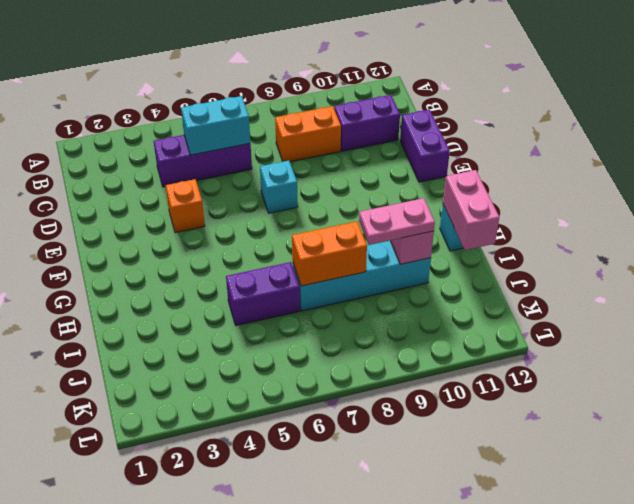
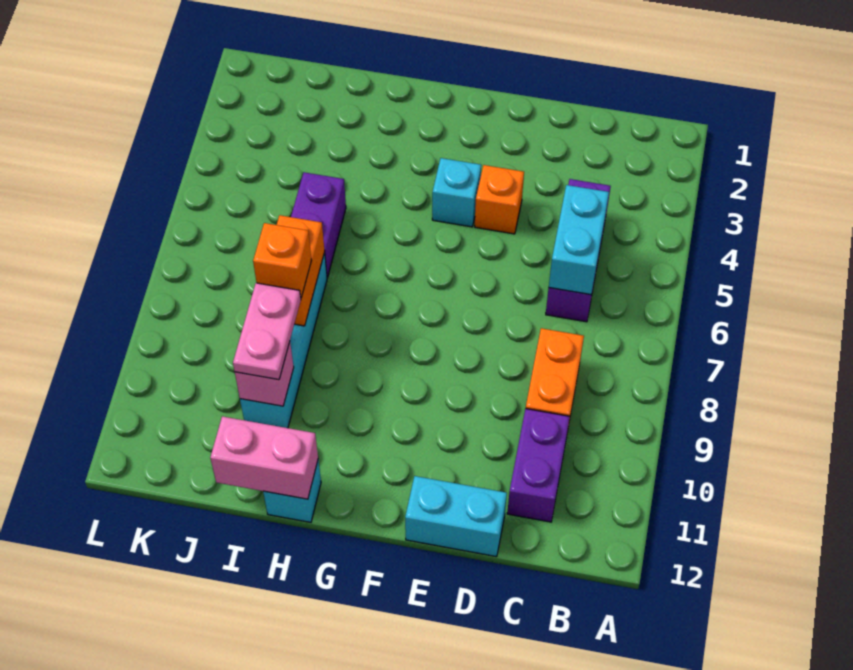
purple 1x2 brick [400,110,450,182] -> cyan 1x2 brick [405,476,507,557]
cyan 1x1 brick [260,161,298,213] -> cyan 1x1 brick moved to [432,158,481,227]
none -> orange 1x1 brick [253,223,312,297]

